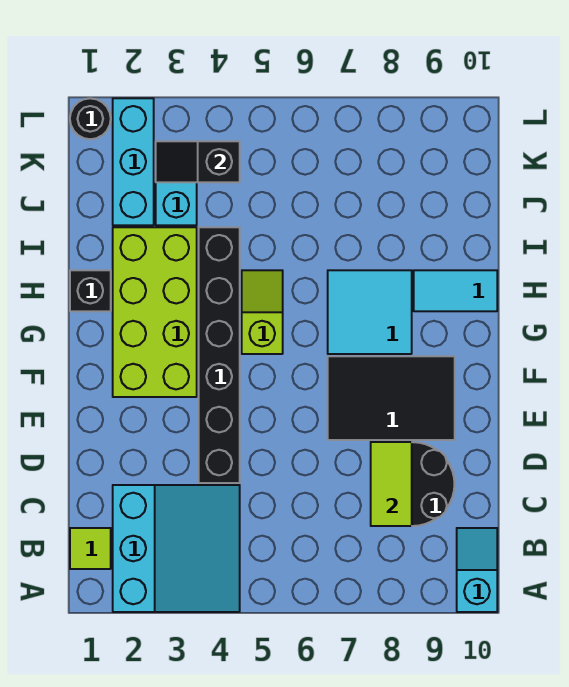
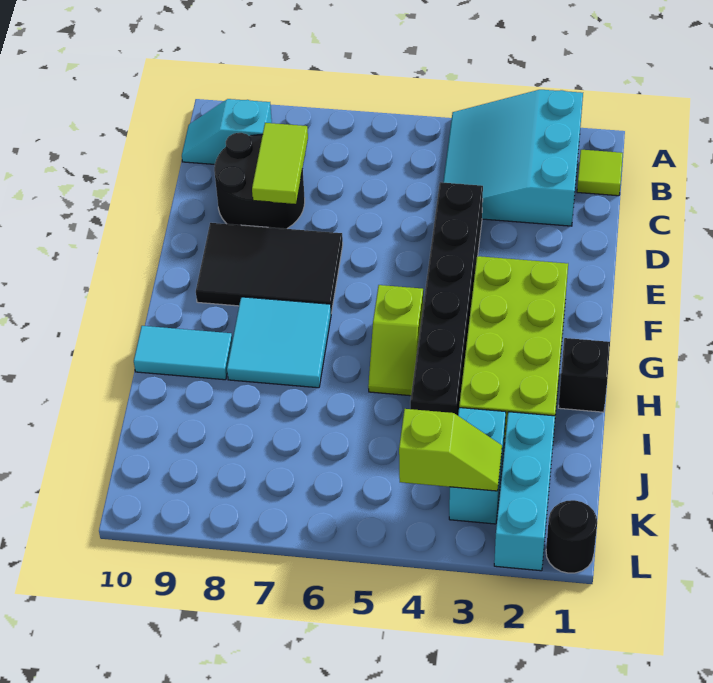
cyan 1x2 slope [457,528,497,612] -> cyan 1x2 slope turned to [182,99,272,164]
black 1x2 slope [156,141,240,182] -> lime 1x2 slope [399,409,502,491]

